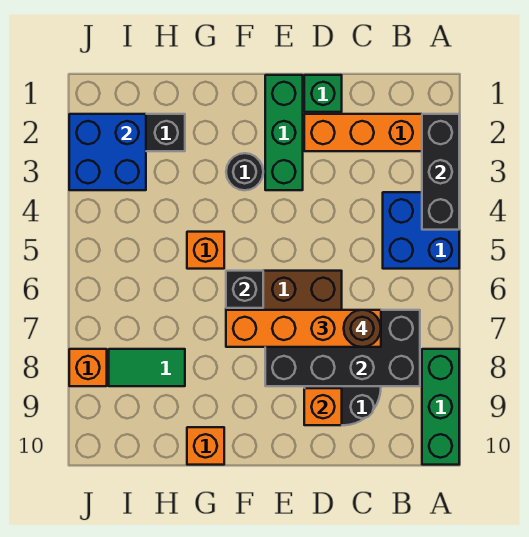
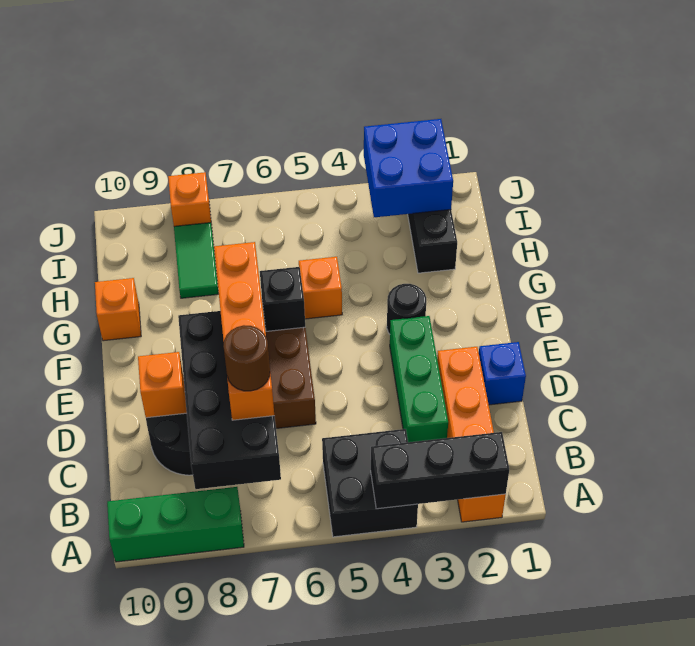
blue 2x2 brick [383,192,459,269] -> black 2x2 brick [322,429,418,537]
green 1x1 brick [304,75,342,112] -> blue 1x1 brick [479,342,526,405]
green 1x3 brick [265,75,303,190] -> green 1x3 brick turned to [390,316,448,442]

